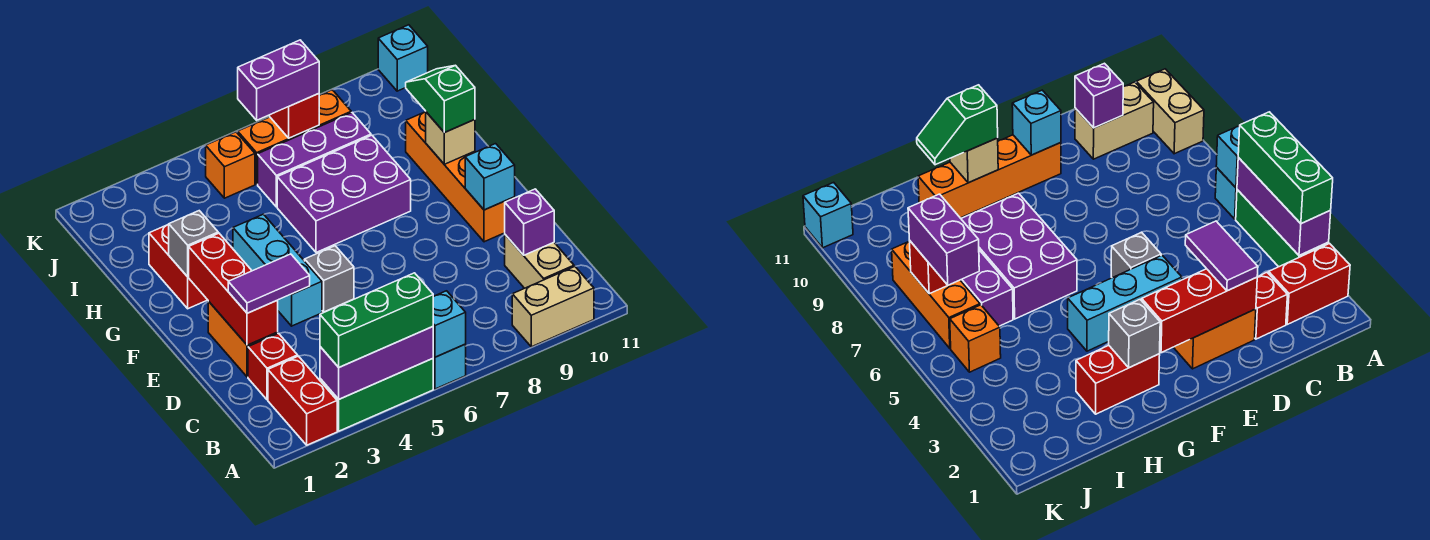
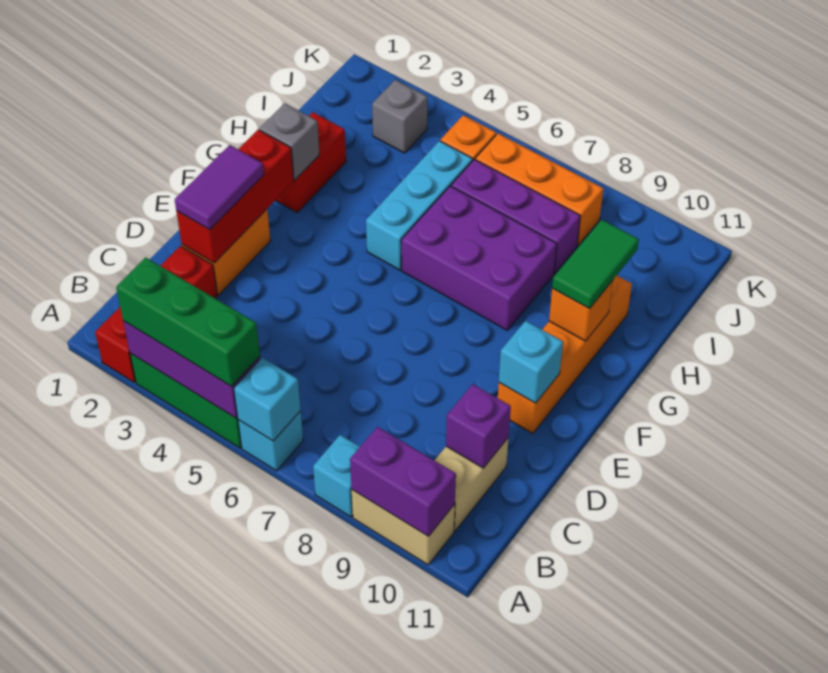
purple 1x2 tile [228,254,310,313] -> purple 1x2 tile turned to [175,145,264,230]
cyan 1x3 brick [233,214,322,326] -> cyan 1x3 brick moved to [366,141,473,270]
grey 1x1 brick [305,246,354,312] -> grey 1x1 brick moved to [372,80,427,153]
tan 1x1 brick [426,112,475,164] -> orange 1x1 brick [549,281,613,341]
green 1x2 slope [406,65,475,133] -> green 1x2 tile [552,220,639,309]
purple 1x2 brick [238,40,319,120] -> purple 1x2 brick moved to [350,427,456,536]
red 1x1 brick [270,94,319,138] -> none
cyan 1x1 brick [378,25,428,91] -> cyan 1x1 brick moved to [313,435,360,517]

